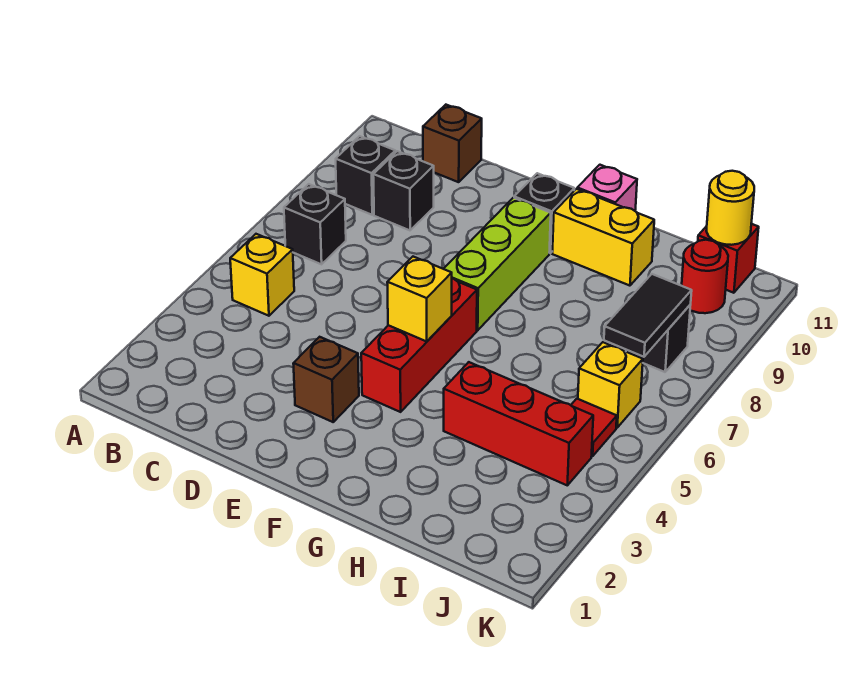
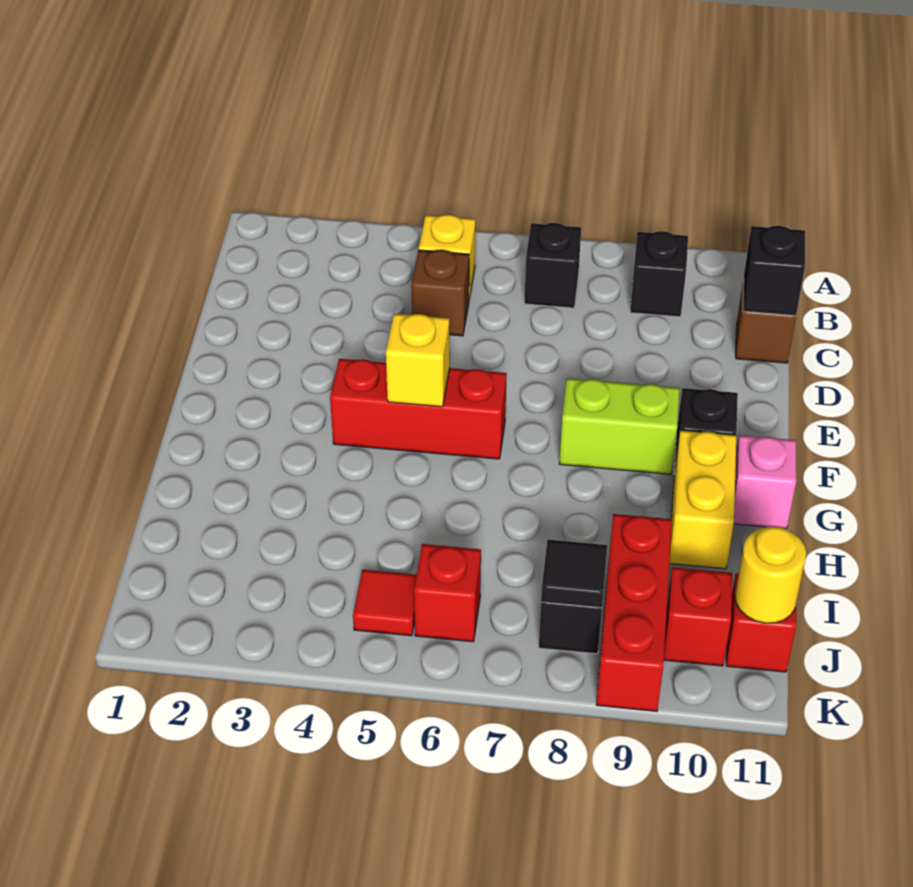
black 1x1 brick [373,151,434,230] -> black 1x1 brick moved to [743,226,805,316]
brown 1x1 brick [293,337,359,422] -> brown 1x1 brick moved to [411,250,469,336]
lime 1x3 brick [444,198,551,330] -> lime 1x2 brick [559,378,679,474]
red 1x3 brick [444,362,593,485] -> red 1x3 brick moved to [597,514,672,711]
yellow 1x1 brick [578,342,643,428] -> red 1x1 brick [414,544,481,642]
black 1x2 tile [604,274,692,357] -> black 1x1 tile [541,540,608,608]
red 1x1 round brick [682,240,728,313] -> red 1x1 brick [664,567,732,666]

